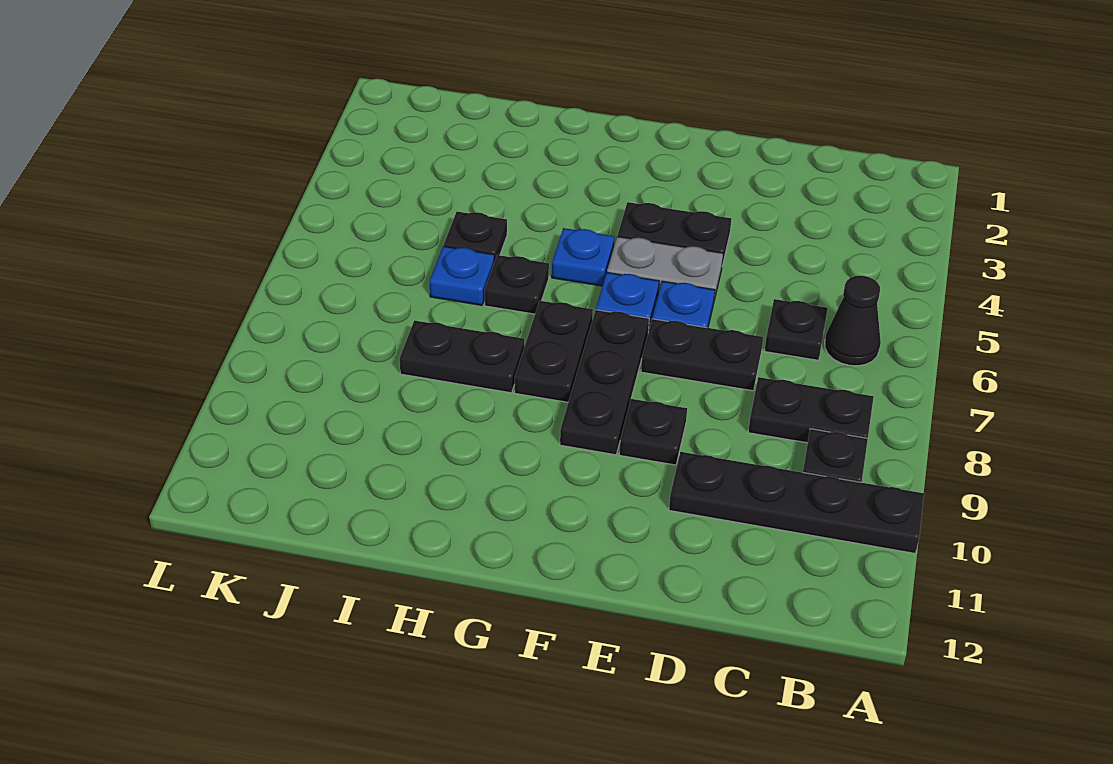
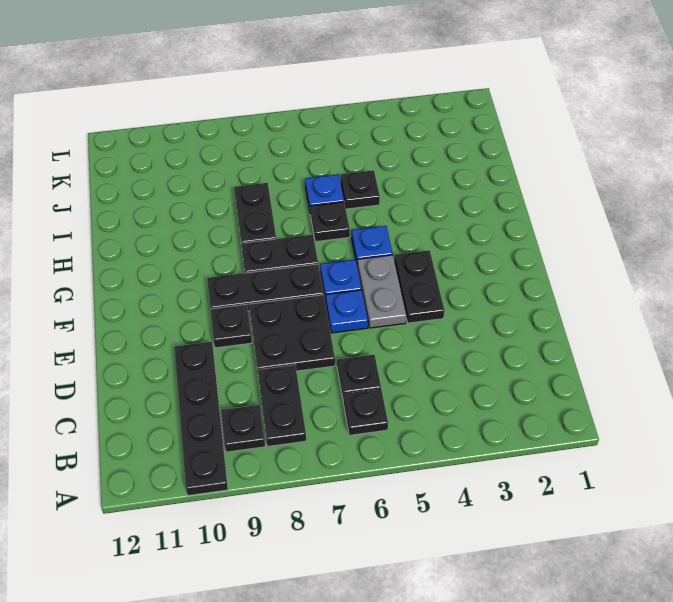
black 1x1 cone [825,276,881,366] -> black 1x1 plate [343,389,388,435]
black 1x2 plate [641,319,763,391] -> black 2x2 plate [249,295,335,371]

